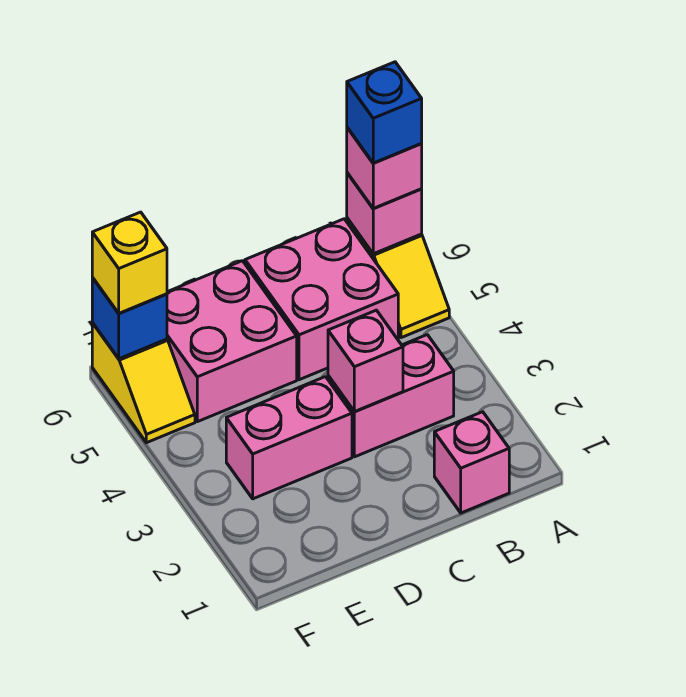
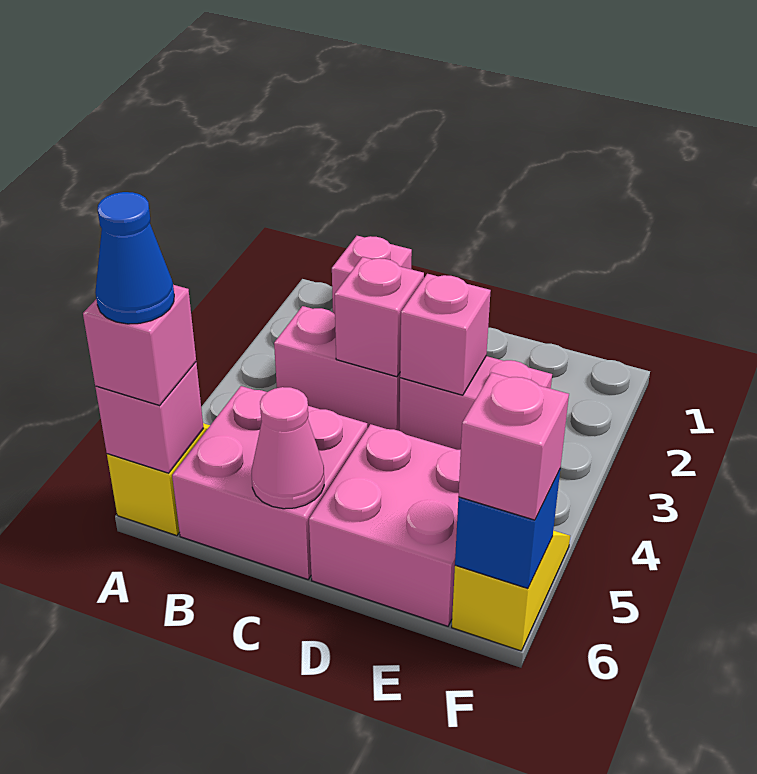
blue 1x1 brick [347,62,422,163] -> blue 1x1 cone [95,192,174,324]
none -> pink 1x1 cone [252,387,324,509]
none -> pink 1x1 brick [400,274,491,395]
yellow 1x1 brick [92,212,167,313] -> pink 1x1 brick [458,373,569,520]

